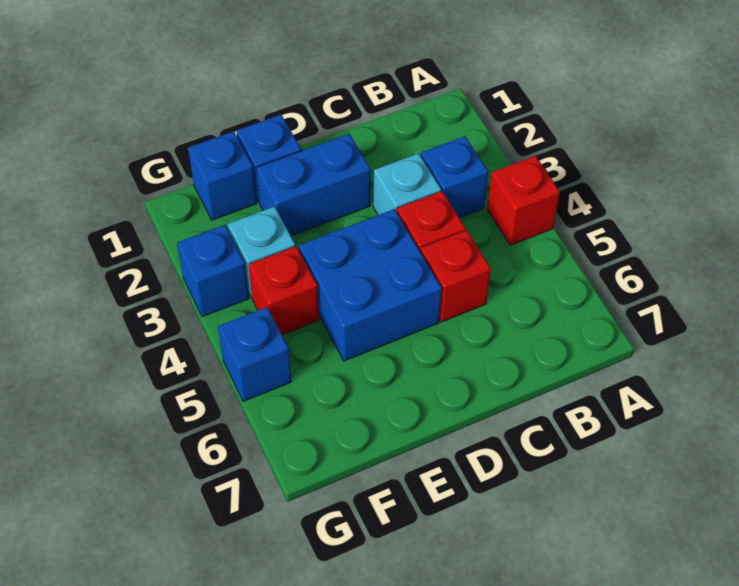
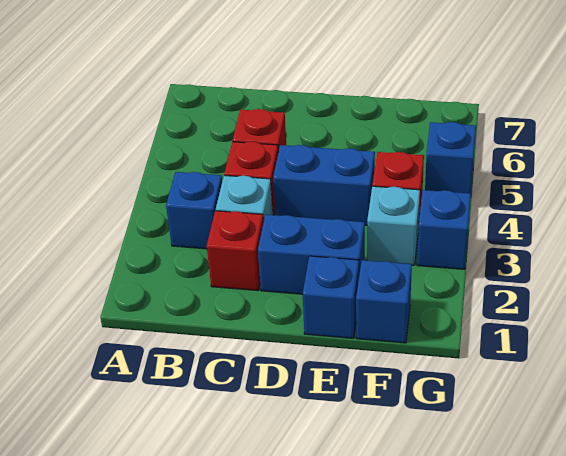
red 1x1 brick [487,156,560,245] -> red 1x1 brick moved to [207,211,264,291]
blue 2x2 brick [299,209,442,361] -> blue 1x2 brick [273,145,375,225]

